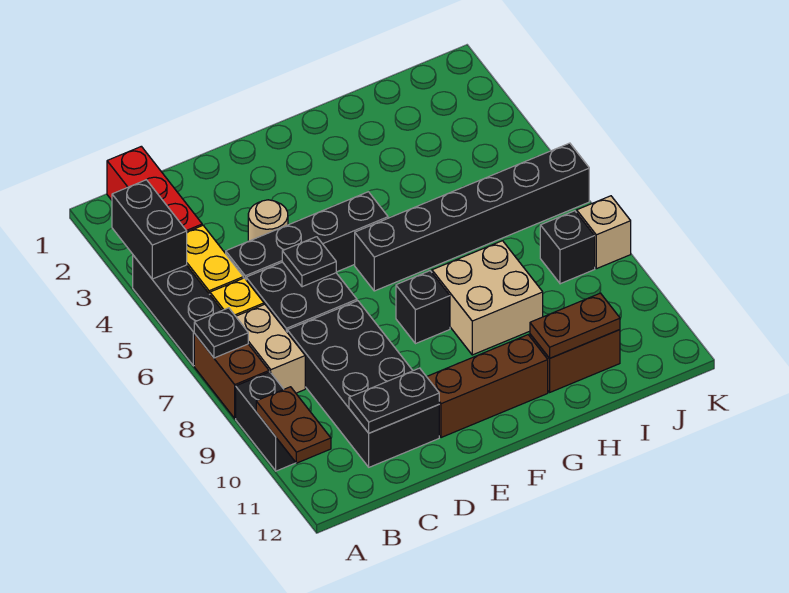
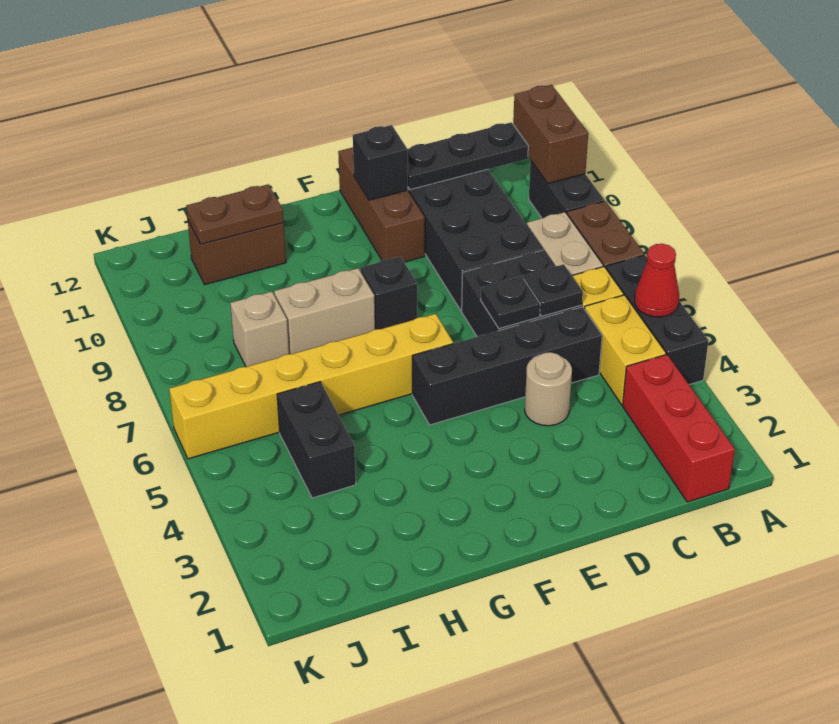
black 1x2 brick [112,180,187,279] -> black 1x2 brick moved to [277,382,356,498]
none -> red 1x1 cone [635,244,679,317]
black 1x1 plate [194,308,248,358] -> black 1x1 plate moved to [524,264,583,316]
brown 1x2 plate [256,387,331,463] -> brown 1x2 brick [513,85,588,184]
black 1x2 plate [349,368,439,433] -> black 1x3 plate [408,122,528,190]
brown 1x3 brick [427,335,548,438] -> brown 1x3 brick turned to [338,148,425,262]
black 1x6 brick [355,143,589,291] -> yellow 1x6 brick [169,314,453,459]
tan 2x2 brick [432,241,543,355] -> tan 1x2 brick [274,268,375,354]
black 1x1 brick [540,211,595,284] -> black 1x1 brick moved to [353,125,408,200]
tan 1x1 brick [577,196,631,269] -> tan 1x1 brick moved to [230,291,289,367]

